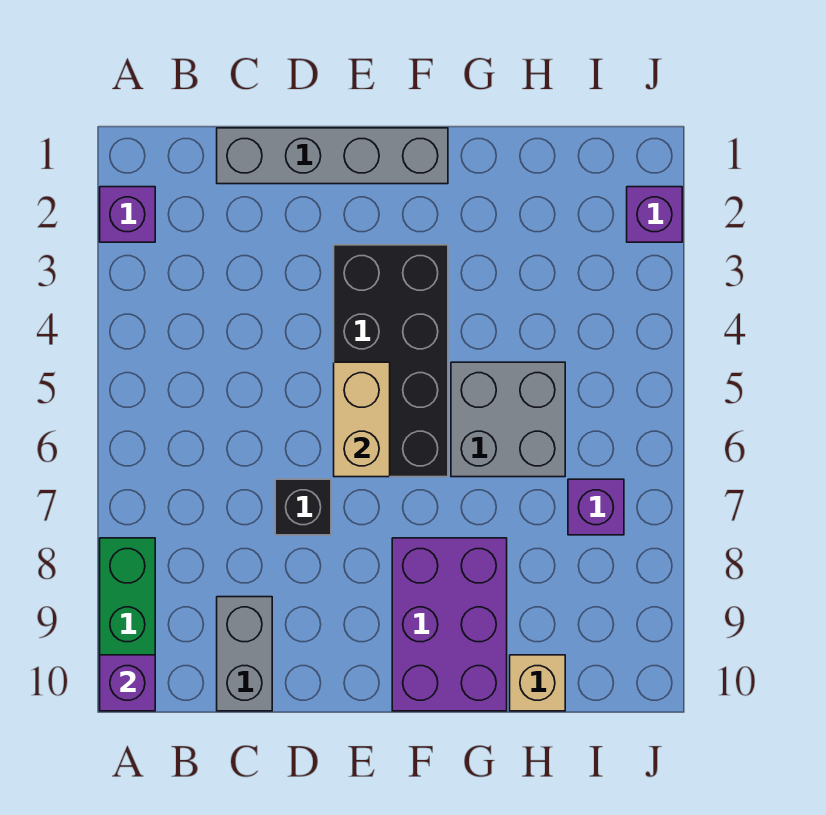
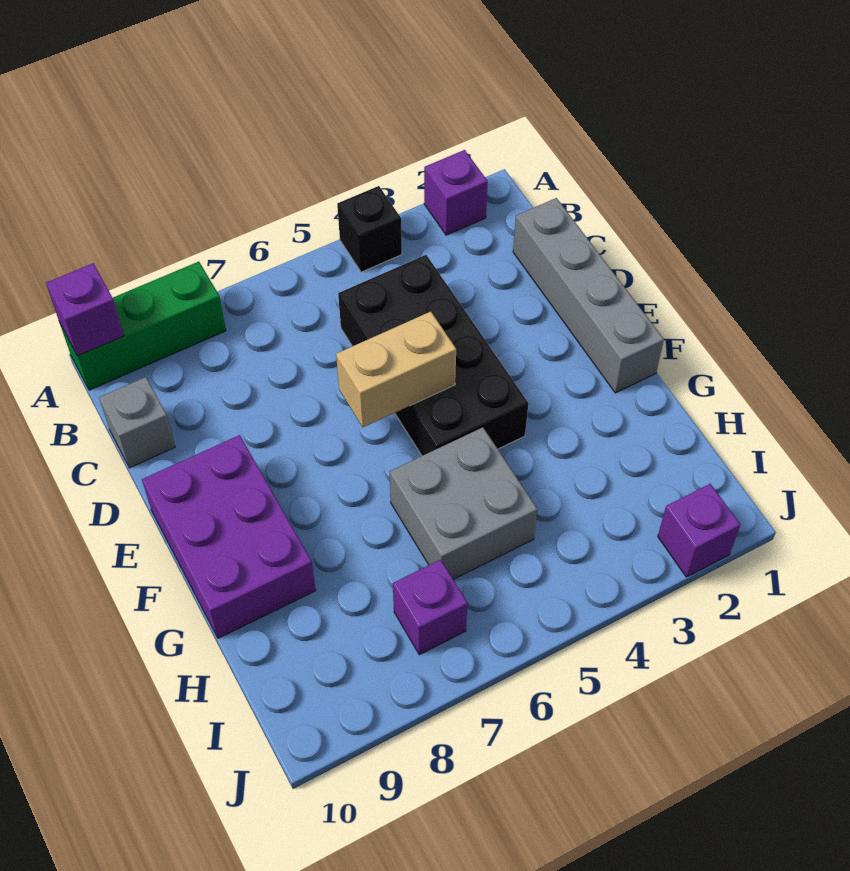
grey 1x2 brick [217,597,272,711] -> grey 1x1 brick [99,377,175,468]
black 1x1 brick [275,479,331,535] -> black 1x1 brick moved to [337,186,402,272]
black 2x4 brick [334,245,448,477] -> black 2x4 brick turned to [338,255,529,456]
purple 2x3 brick [392,538,507,711] -> purple 2x3 brick turned to [142,435,316,638]
tan 1x1 brick [510,655,565,711] -> none

